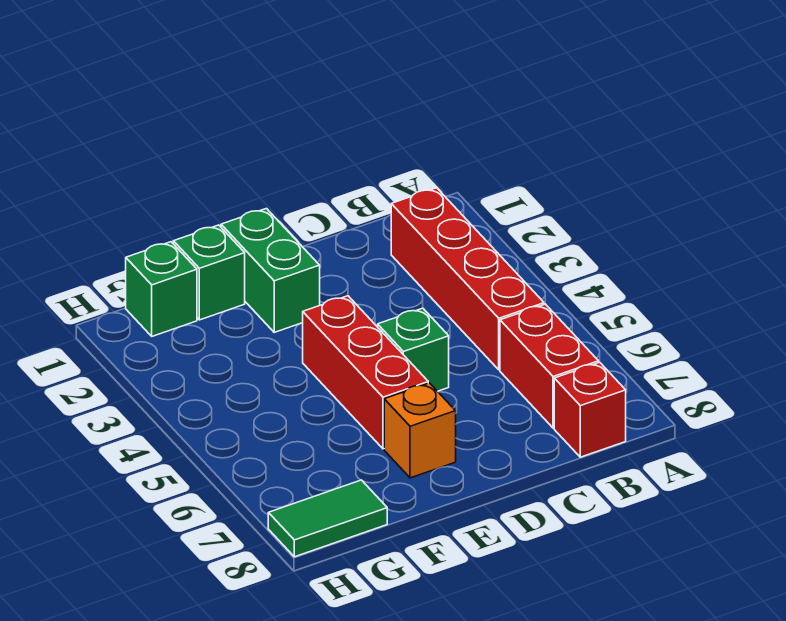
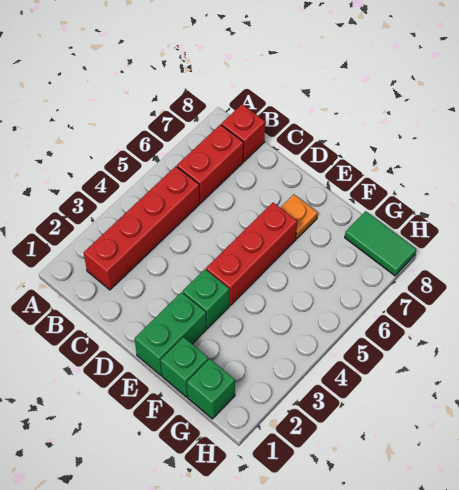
green 1x1 brick [378,308,449,391] -> green 1x1 brick moved to [183,269,229,328]
orange 1x1 brick [384,383,456,478] -> orange 1x1 plate [280,194,318,239]

